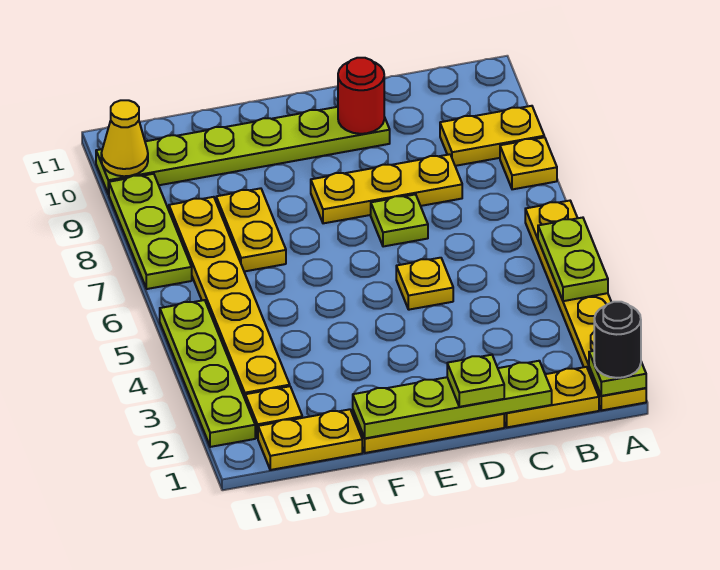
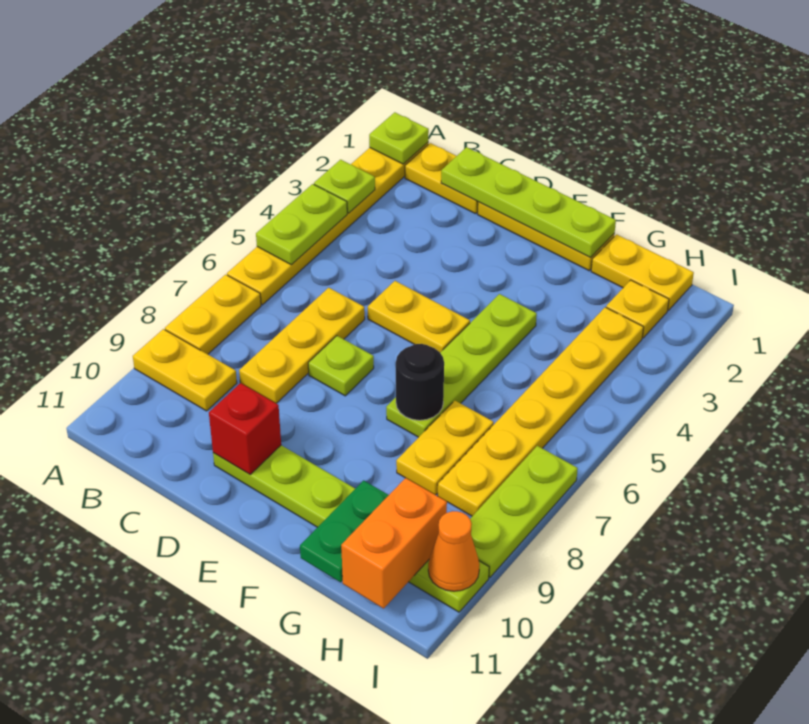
black 1x1 round brick [594,302,641,378] -> black 1x1 round brick moved to [396,344,444,420]
yellow 1x1 plate [500,137,557,189] -> yellow 1x2 plate [165,275,261,354]
yellow 1x3 plate [311,154,462,223] -> yellow 1x3 plate turned to [239,288,365,403]
lime 1x1 plate [447,355,504,407] -> lime 1x1 plate moved to [314,160,375,213]
yellow 1x1 plate [396,258,453,310] -> yellow 1x2 plate [368,281,470,352]
red 1x1 round brick [338,58,384,134] -> red 1x1 brick [209,383,281,474]
none -> green 1x2 plate [300,480,389,582]
none -> orange 1x2 brick [341,478,447,608]
lime 1x4 plate [160,300,255,447] -> lime 1x4 plate moved to [386,294,537,437]
yellow 1x1 cone [101,100,148,176] -> orange 1x1 cone [428,511,480,591]

